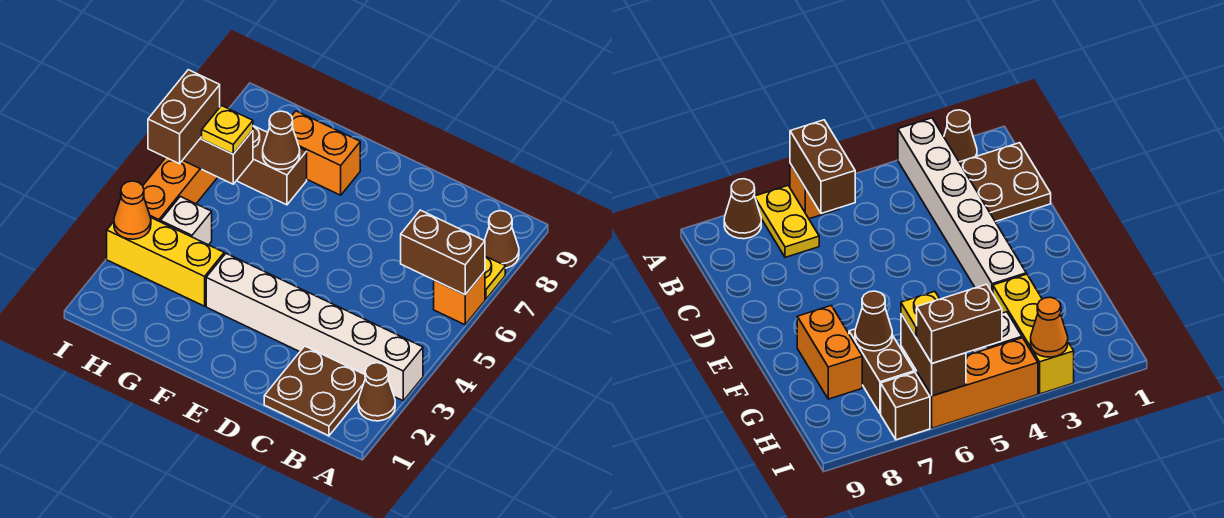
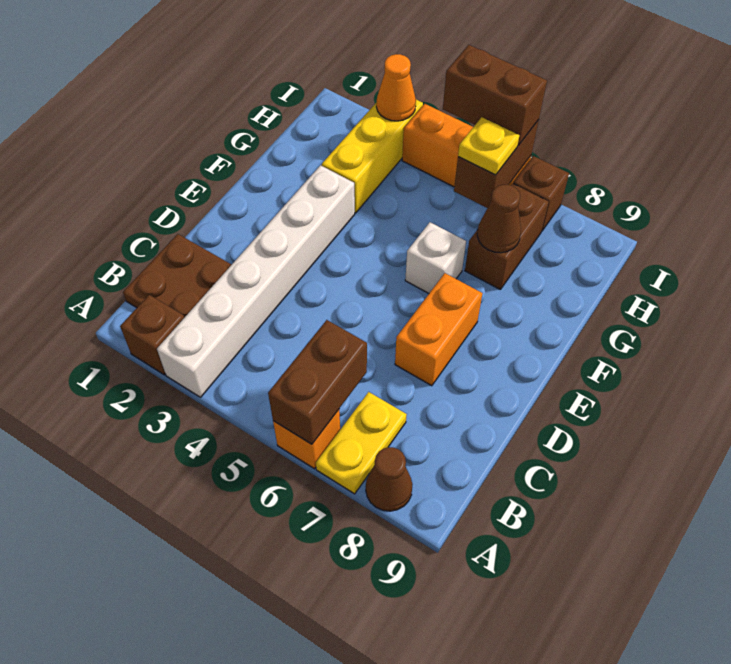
brown 1x1 cone [358,363,395,421] -> brown 1x1 brick [120,295,184,375]
orange 1x2 brick [292,111,360,195] -> orange 1x2 brick moved to [395,273,482,386]
white 1x1 brick [161,196,212,245] -> white 1x1 brick moved to [405,222,466,293]

